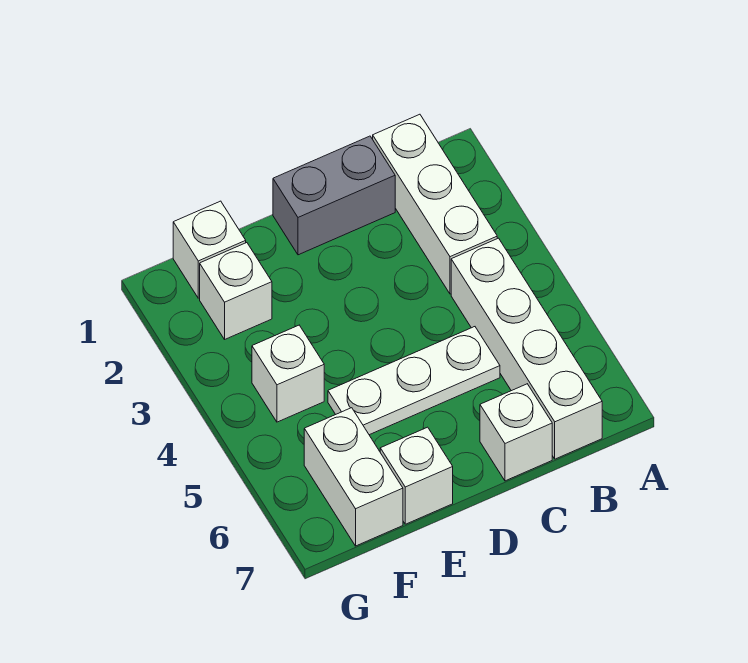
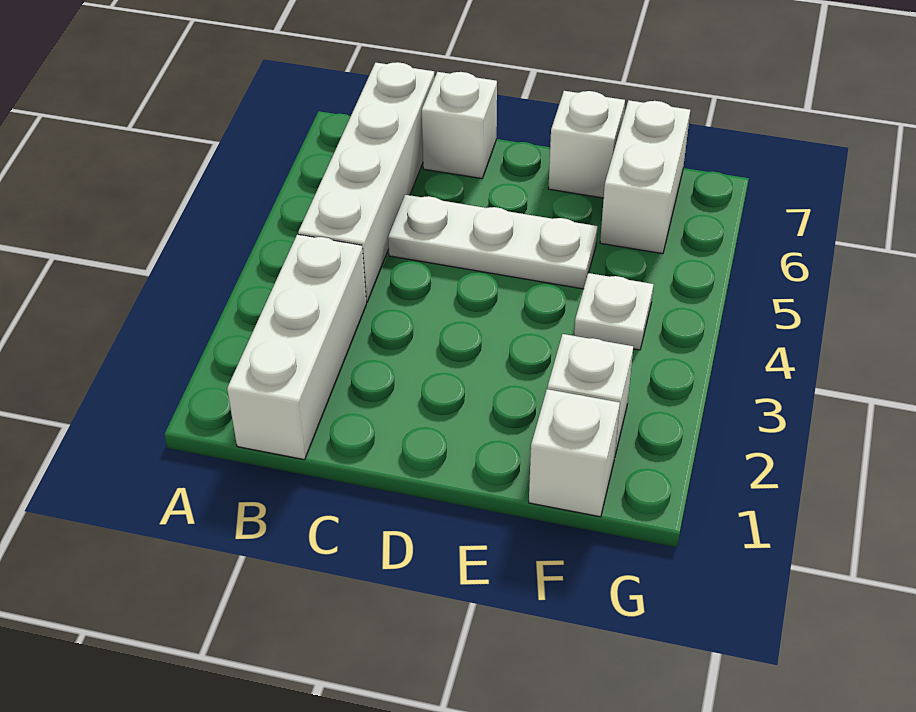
grey 1x2 brick [273,136,395,255] -> none
white 1x1 brick [252,325,324,422] -> white 1x1 plate [574,273,654,350]

